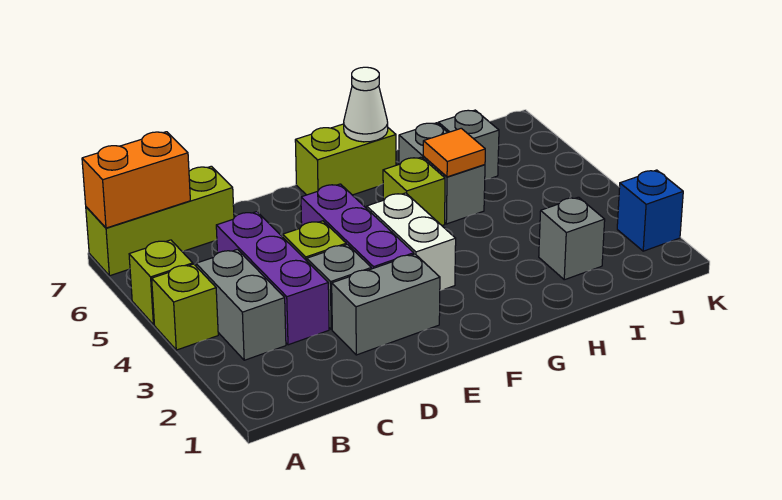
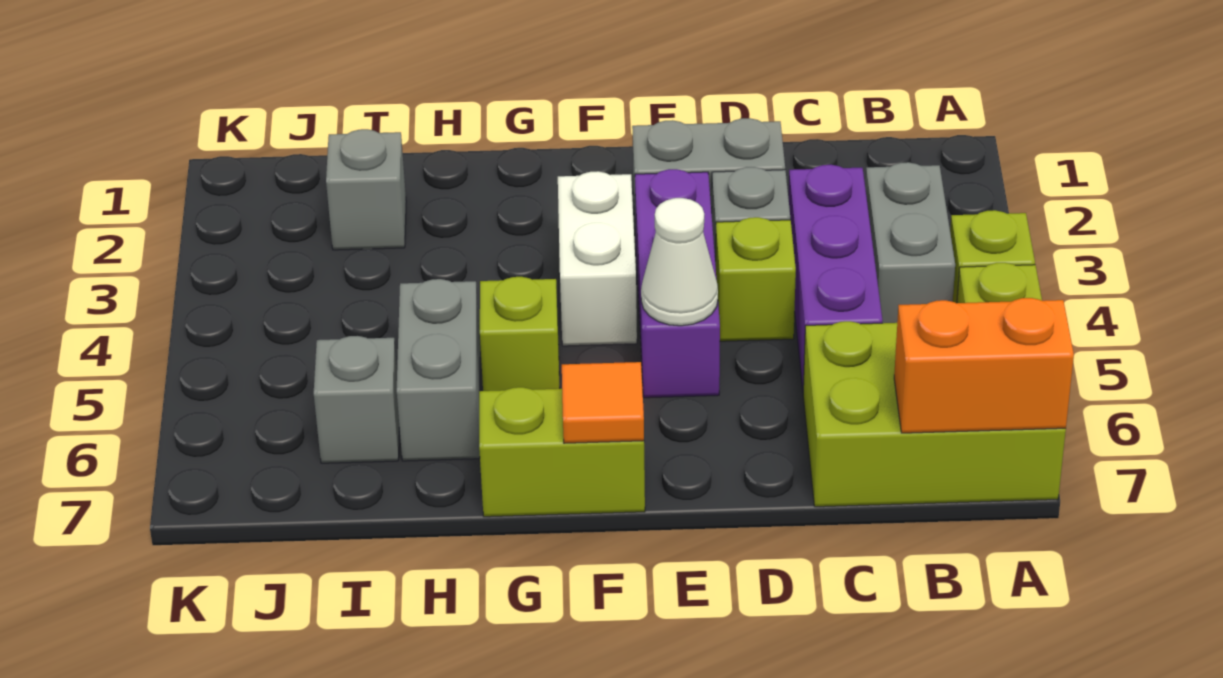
lime 1x3 brick [86,166,234,276] -> lime 2x3 brick [803,321,1066,507]
white 1x1 cone [344,67,388,142] -> white 1x1 cone moved to [641,198,718,326]
orange 1x1 tile [423,128,485,177] -> orange 1x1 tile moved to [562,362,644,443]
blue 1x1 brick [617,170,683,251] -> none

